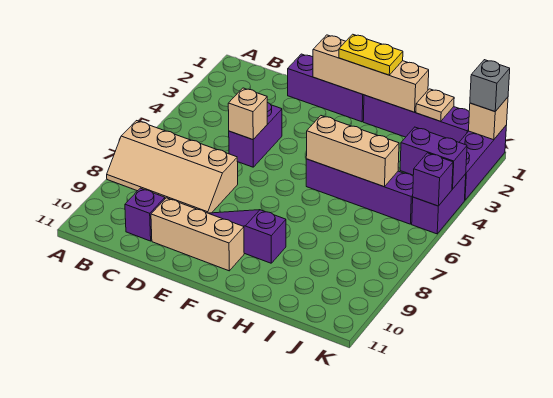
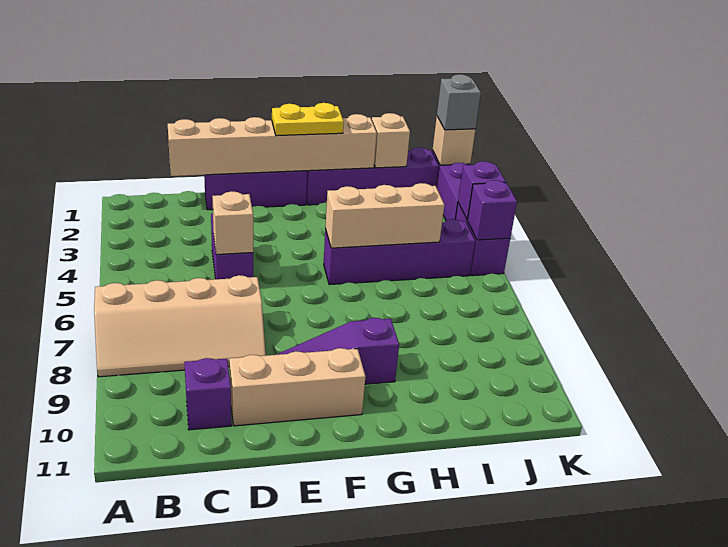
tan 1x4 brick [313,35,429,112] -> tan 1x6 brick [168,114,377,176]
tan 1x1 plate [416,89,454,121] -> tan 1x1 brick [372,113,410,168]
purple 1x2 brick [400,127,467,189] -> purple 1x1 brick [458,161,506,220]

